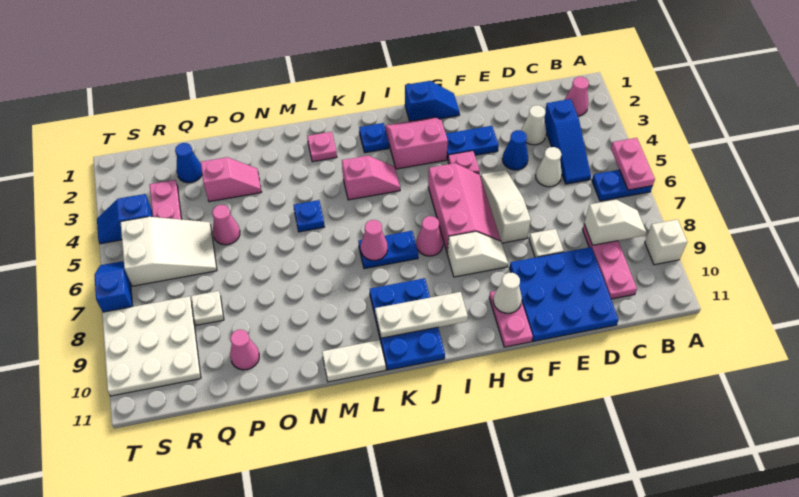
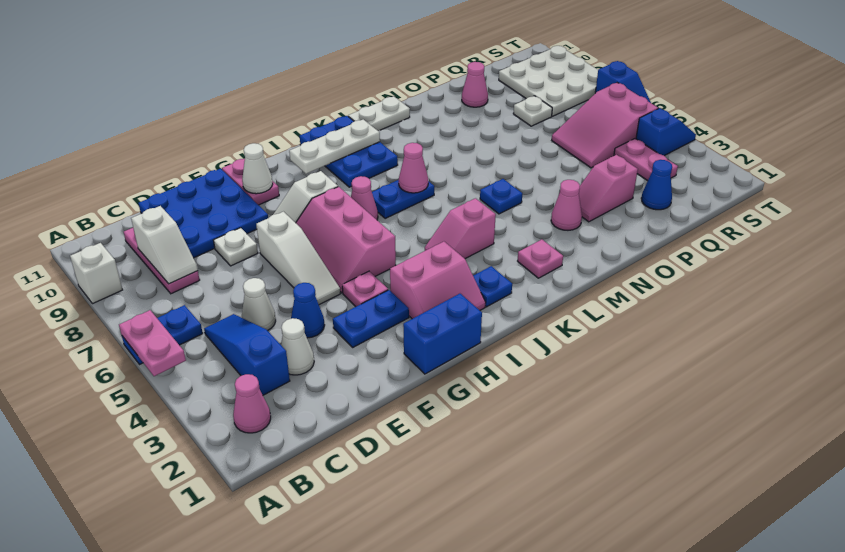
white 1x2 slope [584,200,647,245] -> white 1x2 slope turned to [131,206,198,284]
blue 1x2 slope [405,81,460,121] -> blue 1x2 brick [403,294,482,374]
pink 1x1 cone [212,205,240,245] -> pink 1x1 cone moved to [551,180,582,230]
white 2x3 slope [121,217,217,286] -> pink 2x3 slope [552,83,658,168]

